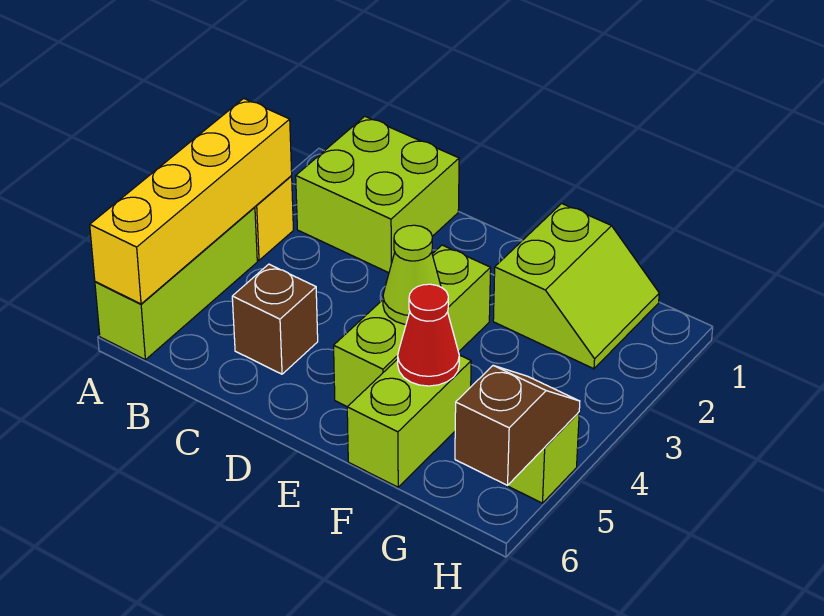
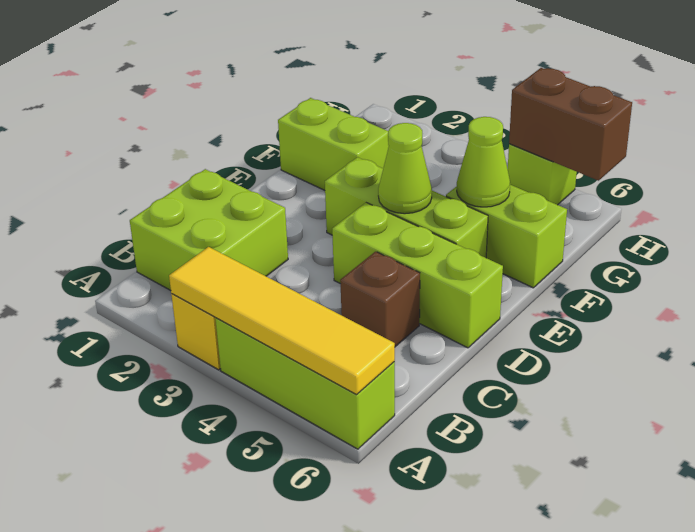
yellow 1x4 brick [90,98,292,304] -> yellow 1x4 tile [169,247,395,395]
none -> lime 1x3 brick [332,203,503,348]
red 1x1 cone [398,284,459,386] -> lime 1x1 cone [457,117,510,207]
brown 1x2 slope [455,366,580,485] -> brown 1x2 brick [509,68,632,181]

